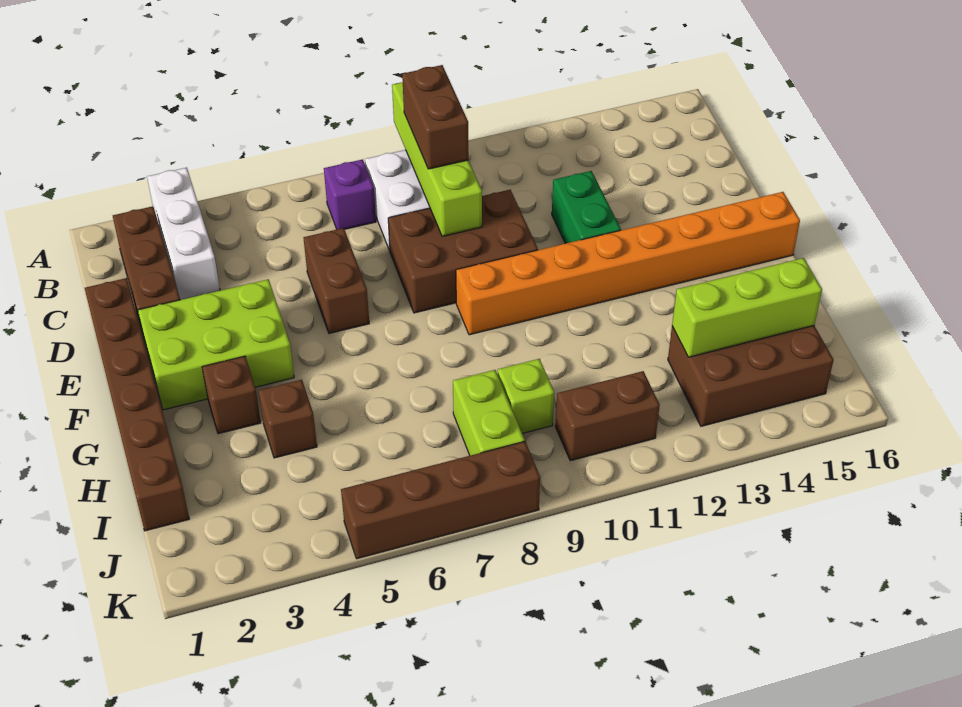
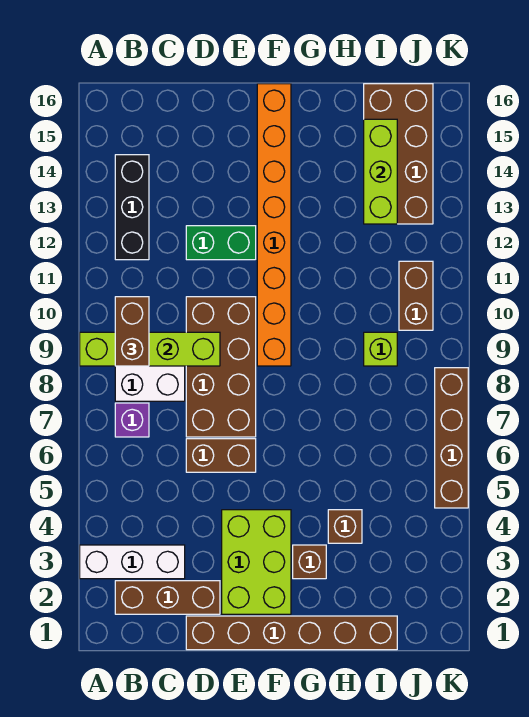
brown 1x2 brick [402,65,469,169] -> brown 1x2 brick turned to [115,297,149,366]
none -> black 1x3 brick [115,155,149,260]
brown 2x3 brick [388,190,538,313] -> brown 2x4 brick [186,297,256,437]
lime 1x2 brick [453,370,525,456] -> none
brown 2x3 brick [668,326,833,426] -> brown 2x4 brick [364,84,433,224]

